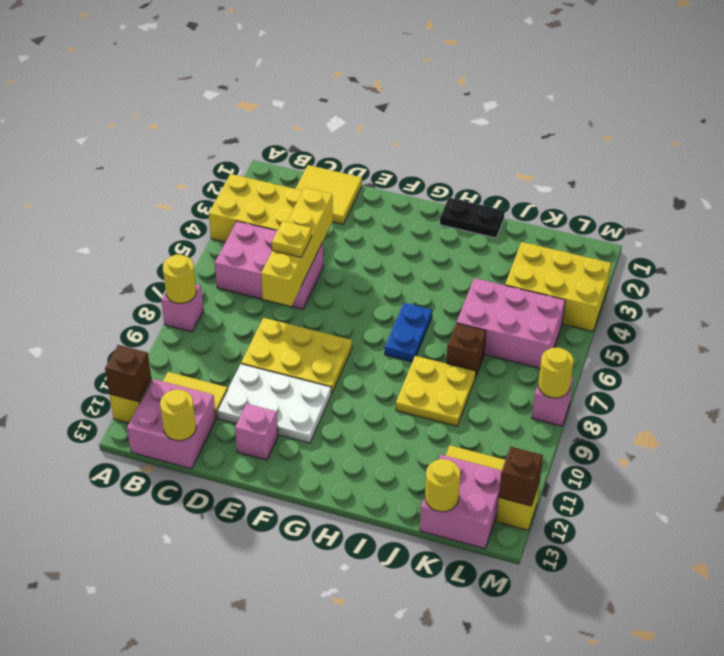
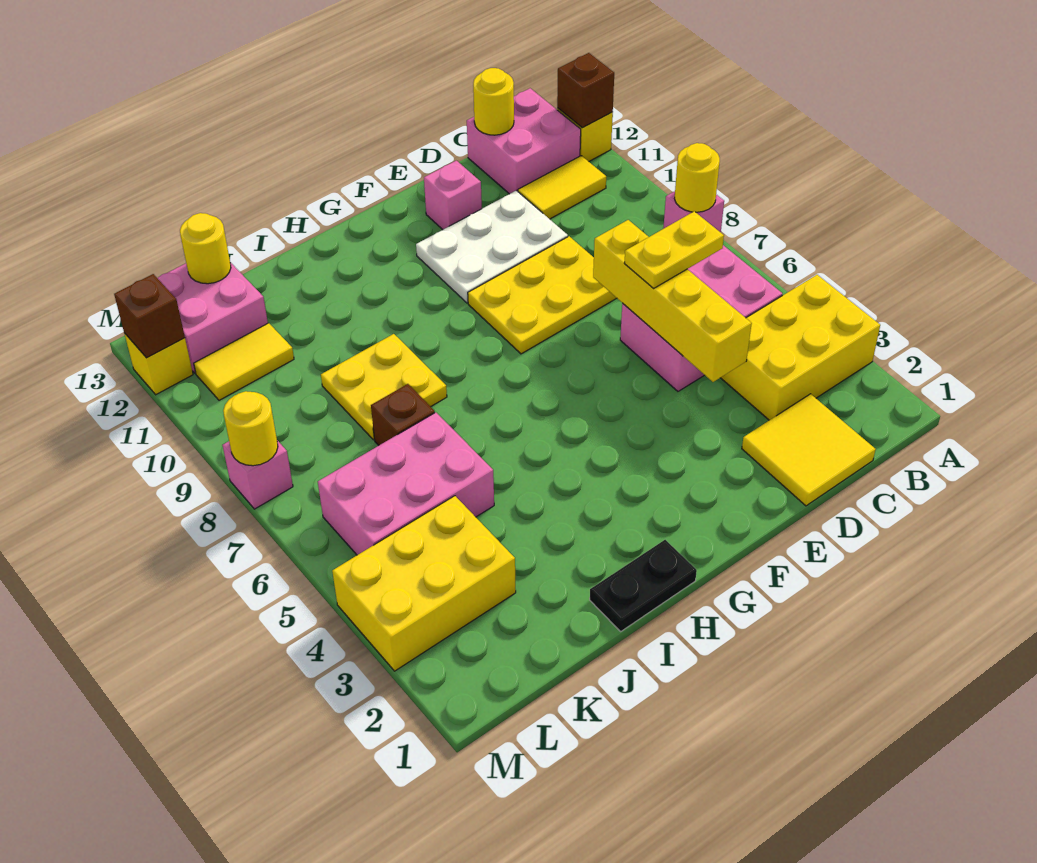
yellow 1x1 plate [272,221,312,257] -> yellow 1x2 plate [624,211,724,289]
blue 1x2 plate [385,303,432,362] -> none

